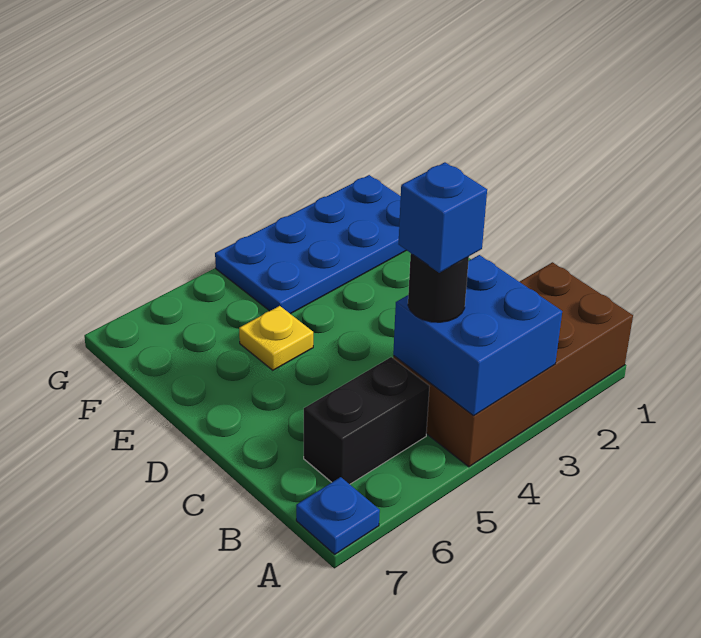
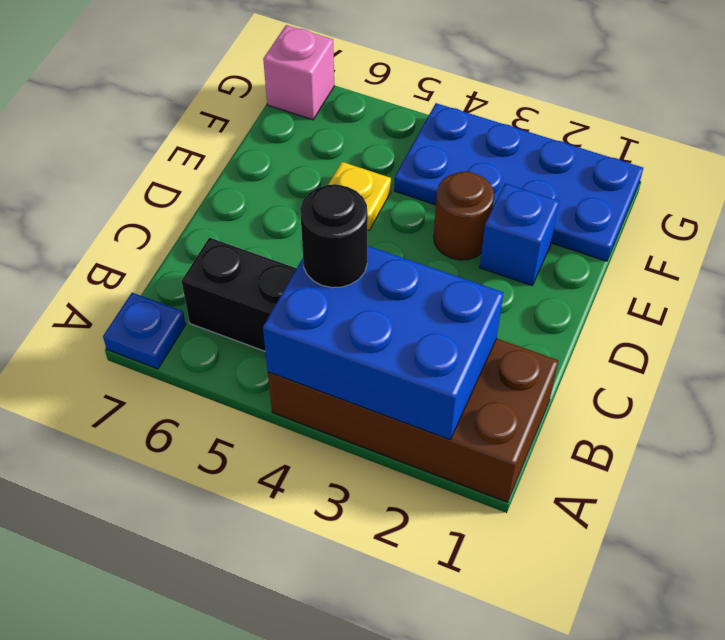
blue 2x2 brick [393,255,562,416] -> blue 2x3 brick [263,246,503,440]
blue 1x1 brick [398,162,487,273] -> blue 1x1 brick moved to [480,183,559,285]
none -> brown 1x1 round brick [434,172,494,260]
none -> pink 1x1 brick [263,25,334,120]

